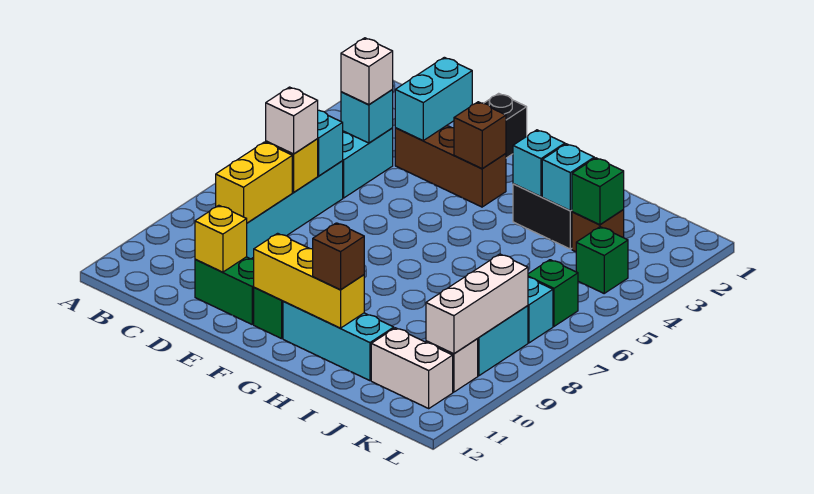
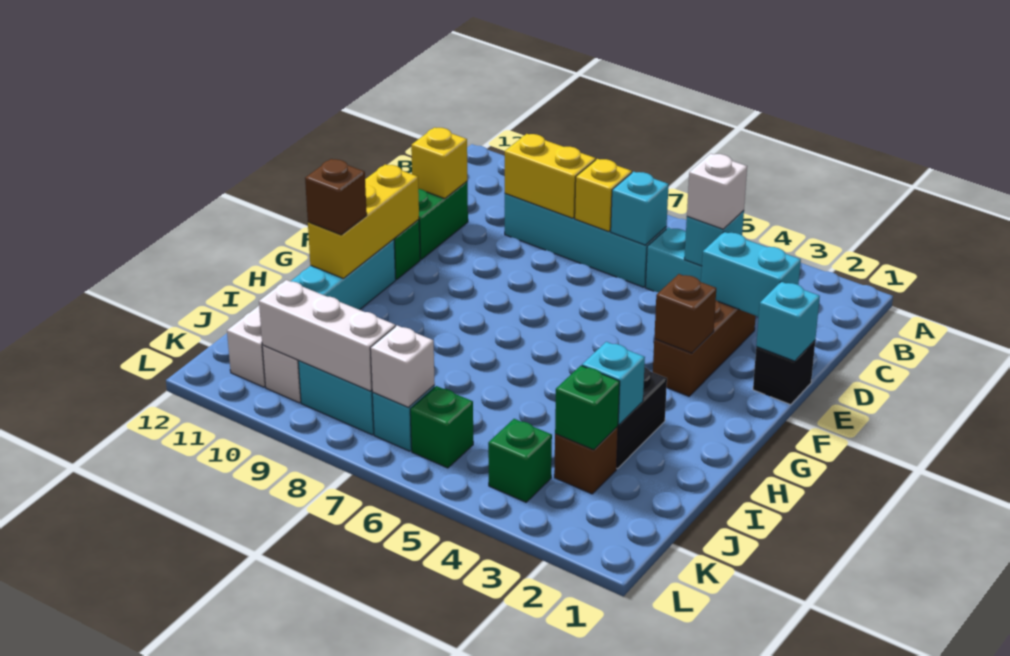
white 1x1 brick [266,87,318,154] -> white 1x1 brick moved to [370,325,435,407]
cyan 1x1 brick [513,130,565,197] -> cyan 1x1 brick moved to [756,282,820,361]

